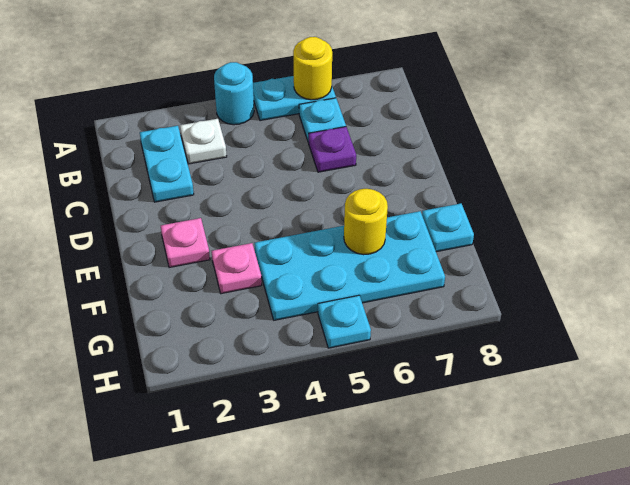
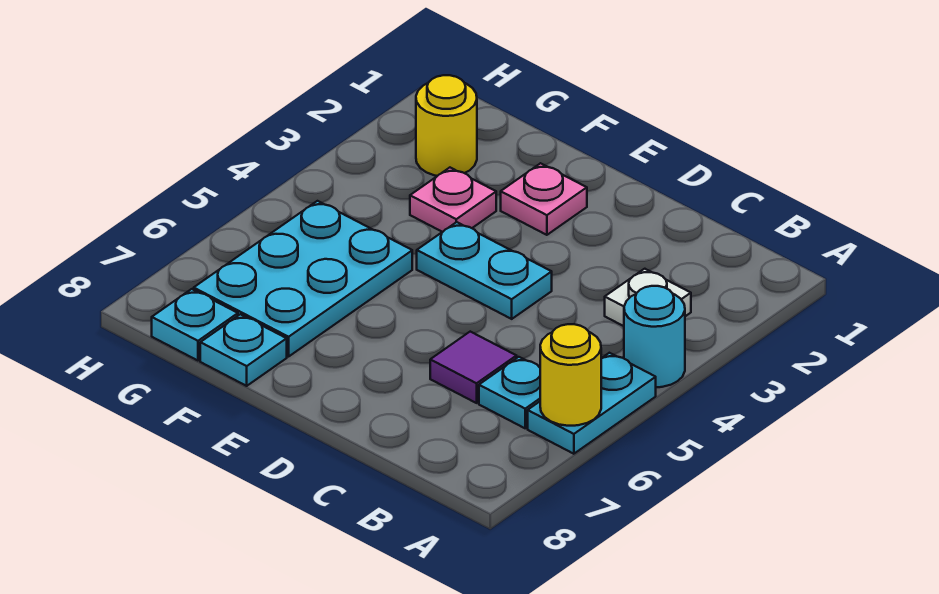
cyan 1x2 plate [140,126,194,202] -> cyan 1x2 plate moved to [417,222,552,319]
purple 1x1 plate [309,127,356,172] -> purple 1x1 tile [430,332,517,403]
cyan 2x4 plate [255,211,445,320] -> cyan 2x3 plate [194,201,412,357]
yellow 1x1 round brick [344,189,388,255] -> yellow 1x1 round brick moved to [416,75,477,176]
cyan 1x1 plate [318,295,371,348] -> cyan 1x1 plate moved to [152,289,238,361]

